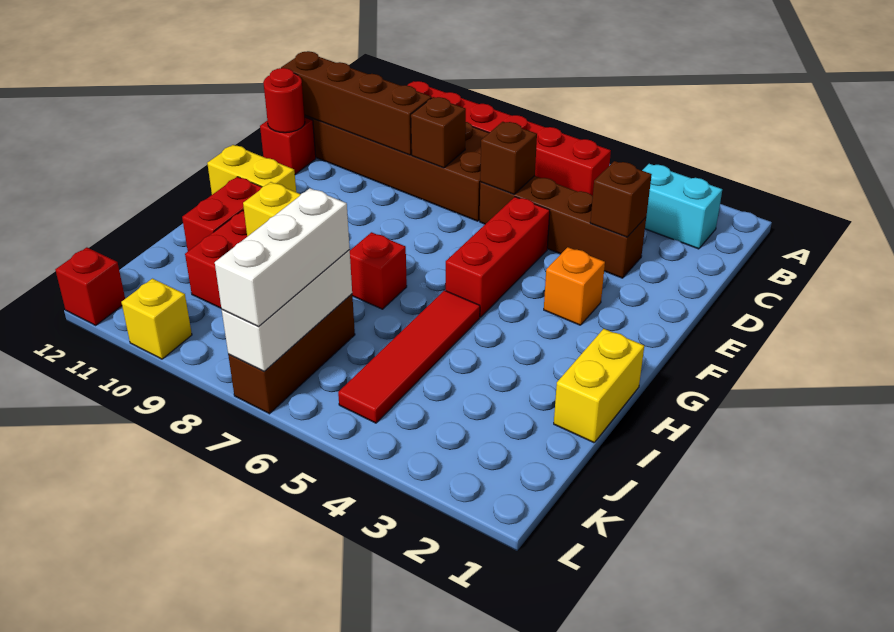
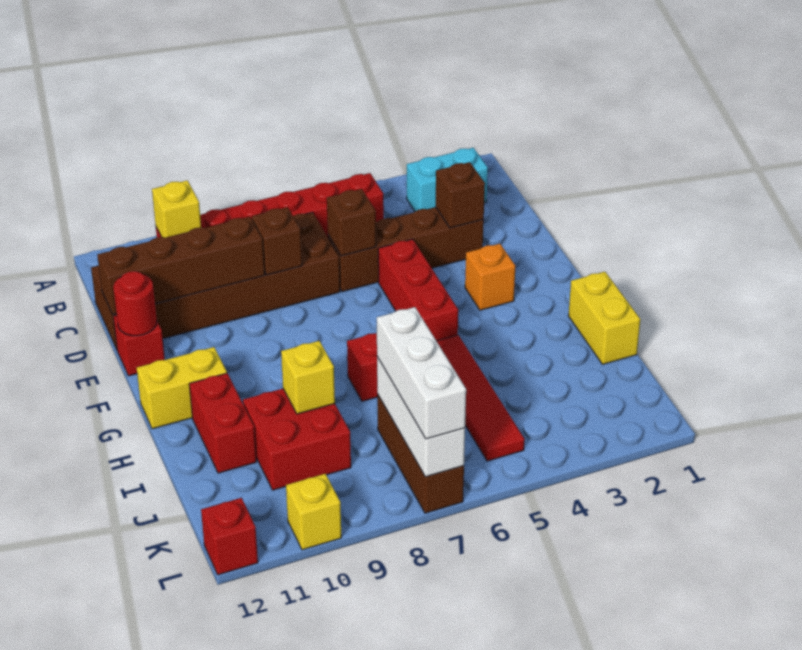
none -> yellow 1x1 brick [152,180,201,238]

